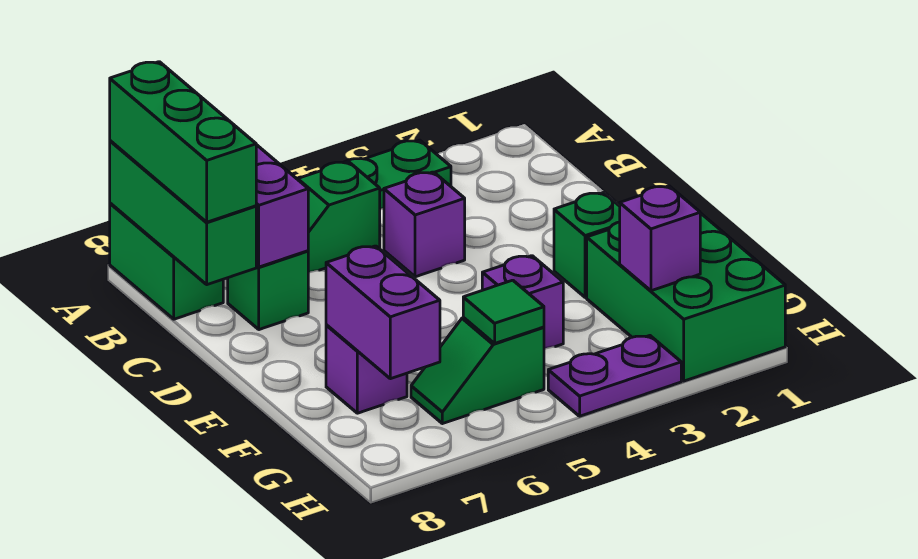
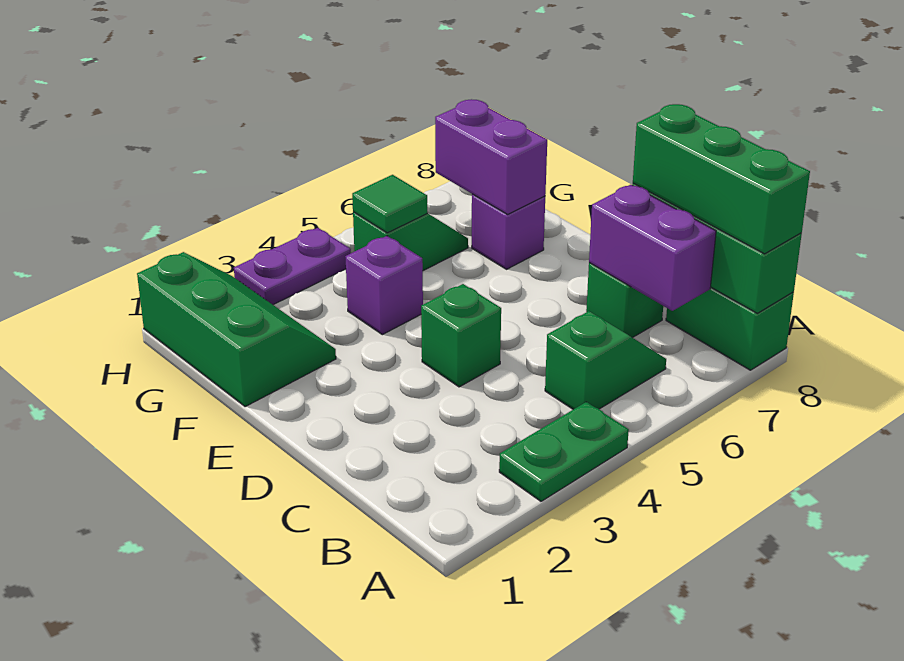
purple 1x1 brick [384,172,465,277] -> none
green 1x1 brick [554,193,620,297] -> green 1x1 brick moved to [421,284,501,387]
green 2x3 brick [587,213,785,381] -> green 2x3 slope [137,252,336,407]
purple 1x1 brick [620,186,700,291] -> none

